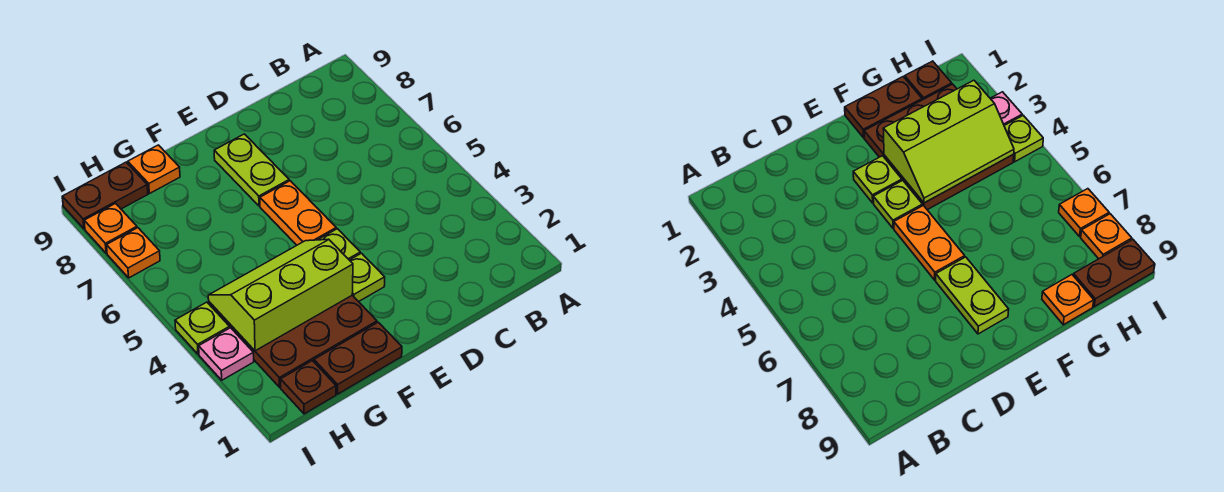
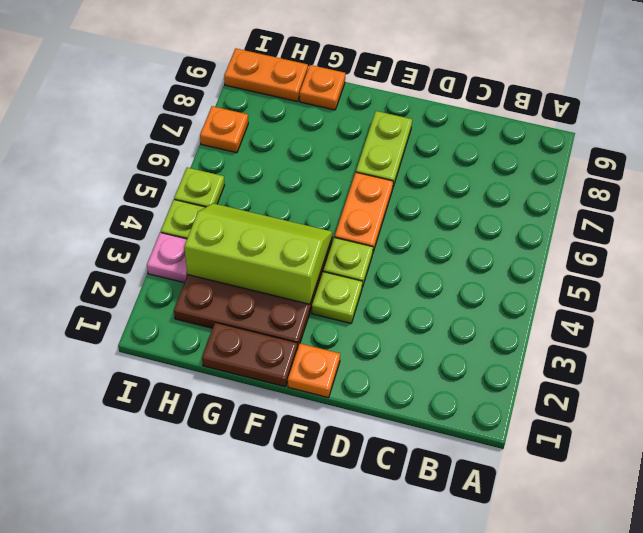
brown 1x1 plate [281,361,336,414] -> none
brown 1x2 plate [62,162,148,229] -> orange 1x2 plate [224,48,308,102]
none -> lime 1x1 plate [174,168,224,207]
orange 1x1 plate [84,203,137,253] -> orange 1x1 plate moved to [288,344,340,398]

